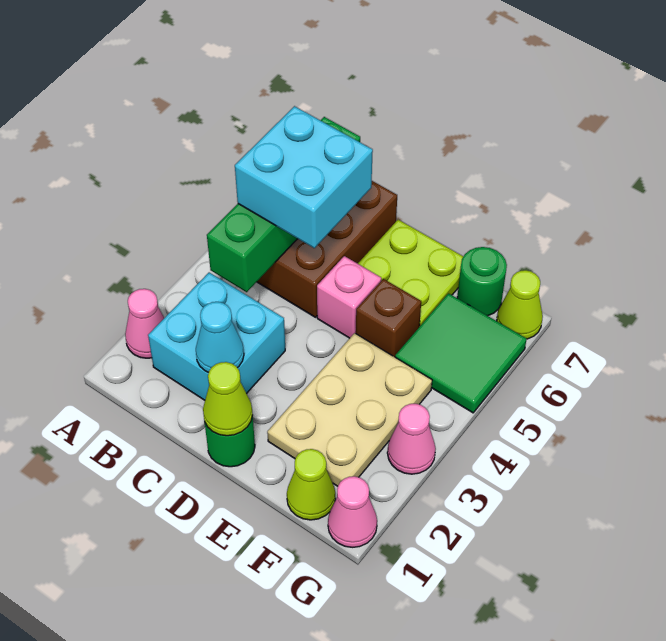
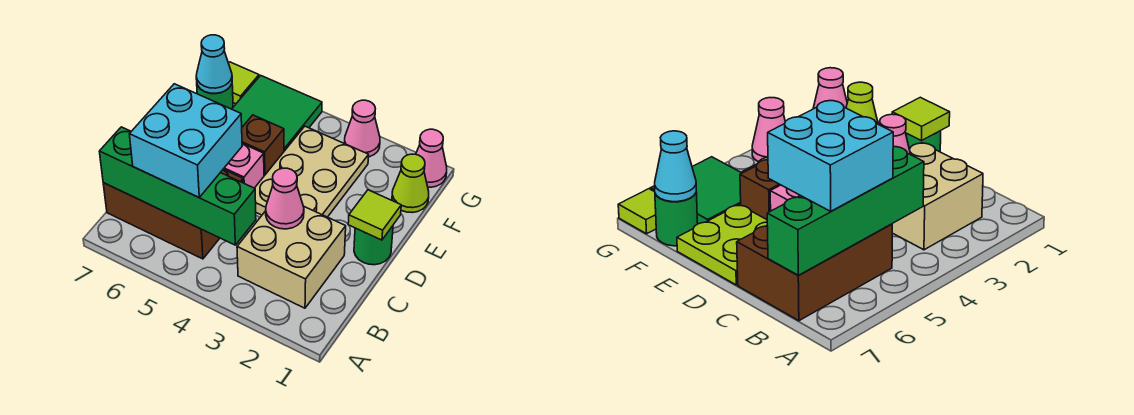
pink 1x1 cone [125,289,164,358] -> pink 1x1 cone moved to [266,168,304,229]
cyan 2x2 brick [148,272,285,400] -> tan 2x2 brick [237,207,346,308]
cyan 1x1 cone [196,302,244,372] -> cyan 1x1 cone moved to [196,35,232,93]
lime 1x1 cone [203,362,253,436] -> lime 1x1 tile [348,190,401,240]
tan 2x3 plate [267,333,432,486] -> tan 2x3 plate turned to [255,126,369,217]
lime 1x1 cone [497,270,543,339] -> lime 1x1 tile [229,62,259,104]

